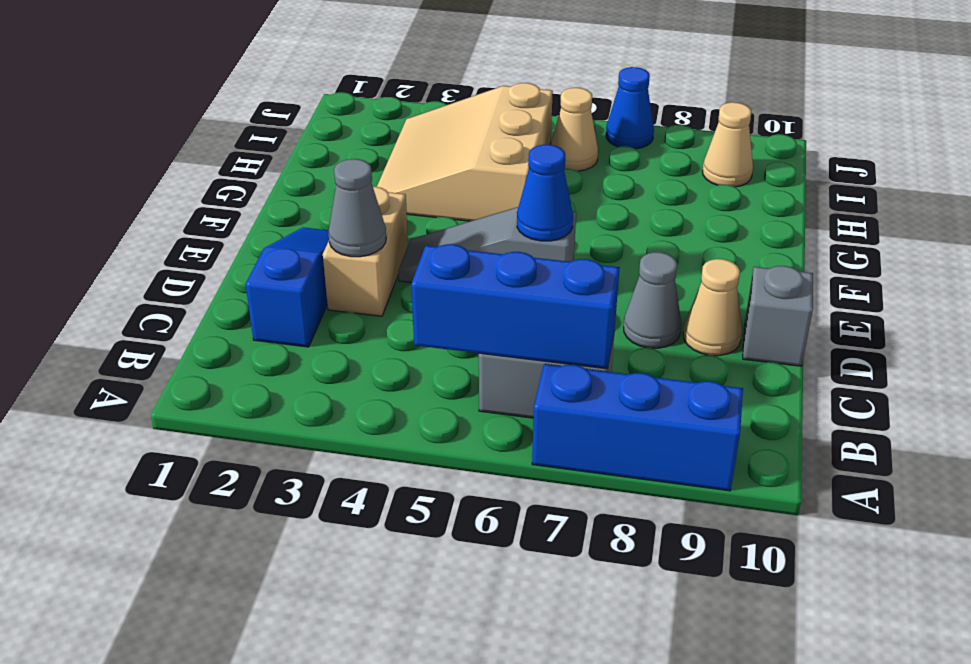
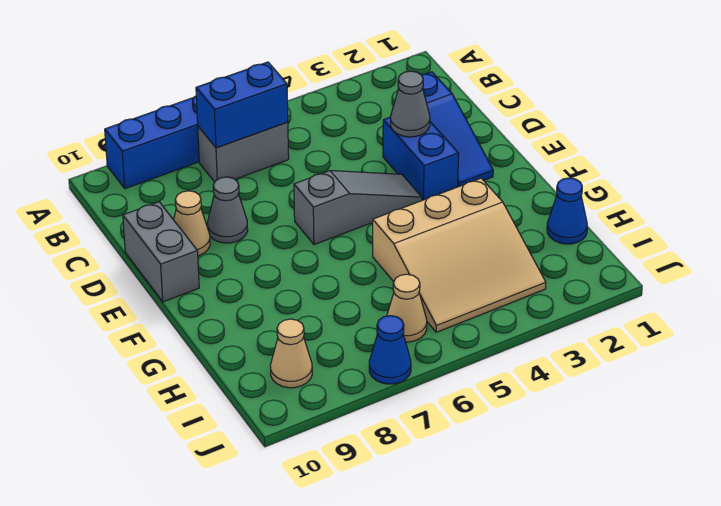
blue 1x3 brick [411,244,620,369] -> blue 1x2 brick [196,62,288,148]
tan 1x2 brick [323,187,408,316] -> blue 1x2 brick [383,117,459,200]
grey 1x1 brick [743,266,813,366] -> grey 1x2 brick [123,202,199,302]
blue 1x1 cone [517,145,573,241] -> blue 1x1 cone moved to [547,178,587,244]
tan 3x3 slope [377,83,553,221] -> tan 3x3 slope turned to [373,178,546,332]

